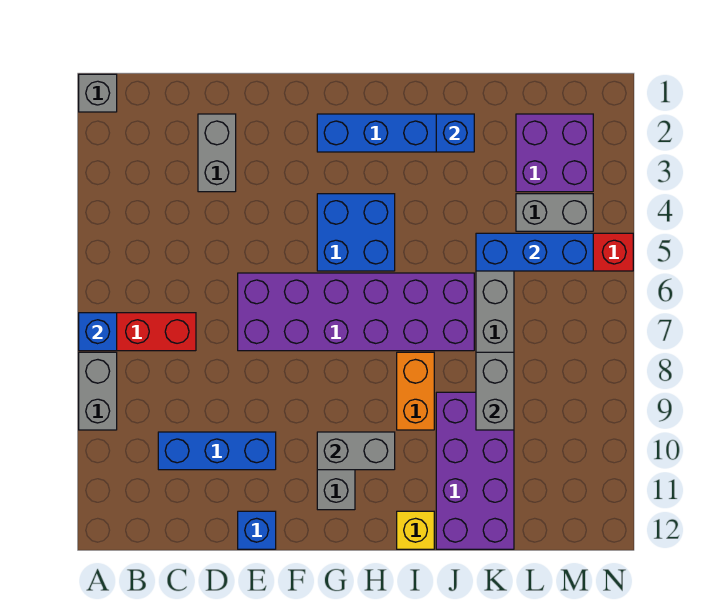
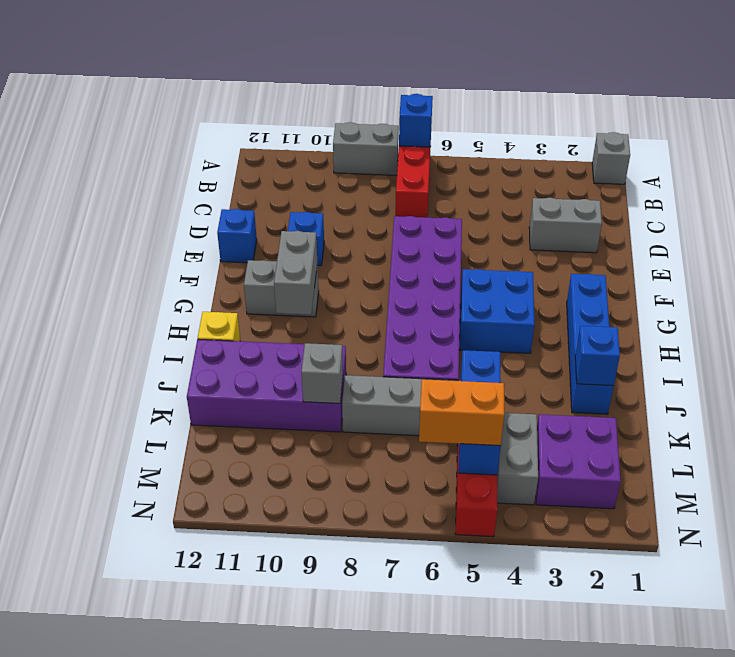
blue 1x3 brick [158,432,276,470] -> blue 1x1 brick [288,212,324,266]
orange 1x2 brick [397,352,434,430] -> orange 1x2 brick moved to [419,379,504,446]
grey 1x2 brick [476,352,514,430] -> grey 1x1 brick [301,343,343,403]

